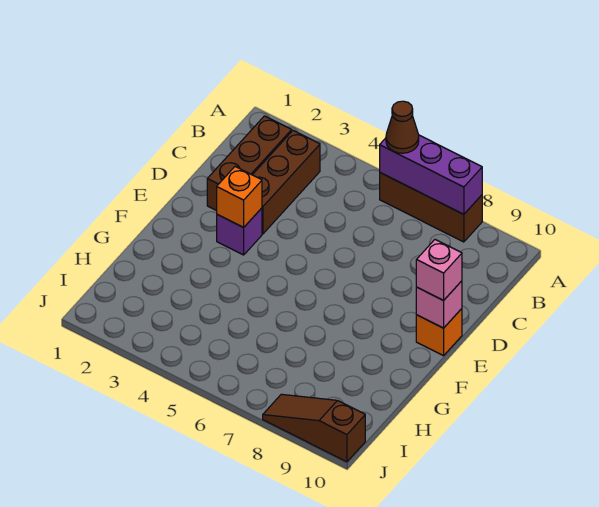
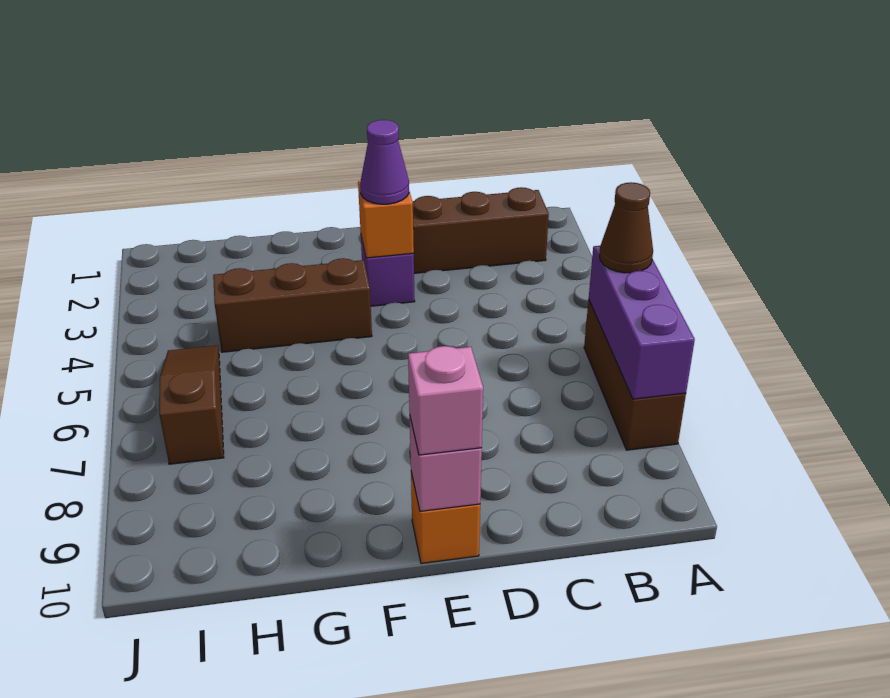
brown 1x3 brick [253,130,320,234] -> brown 1x3 brick moved to [213,258,372,352]
none -> purple 1x1 cone [360,120,409,204]
brown 1x3 slope [263,394,365,462] -> brown 1x3 slope moved to [159,345,224,464]

